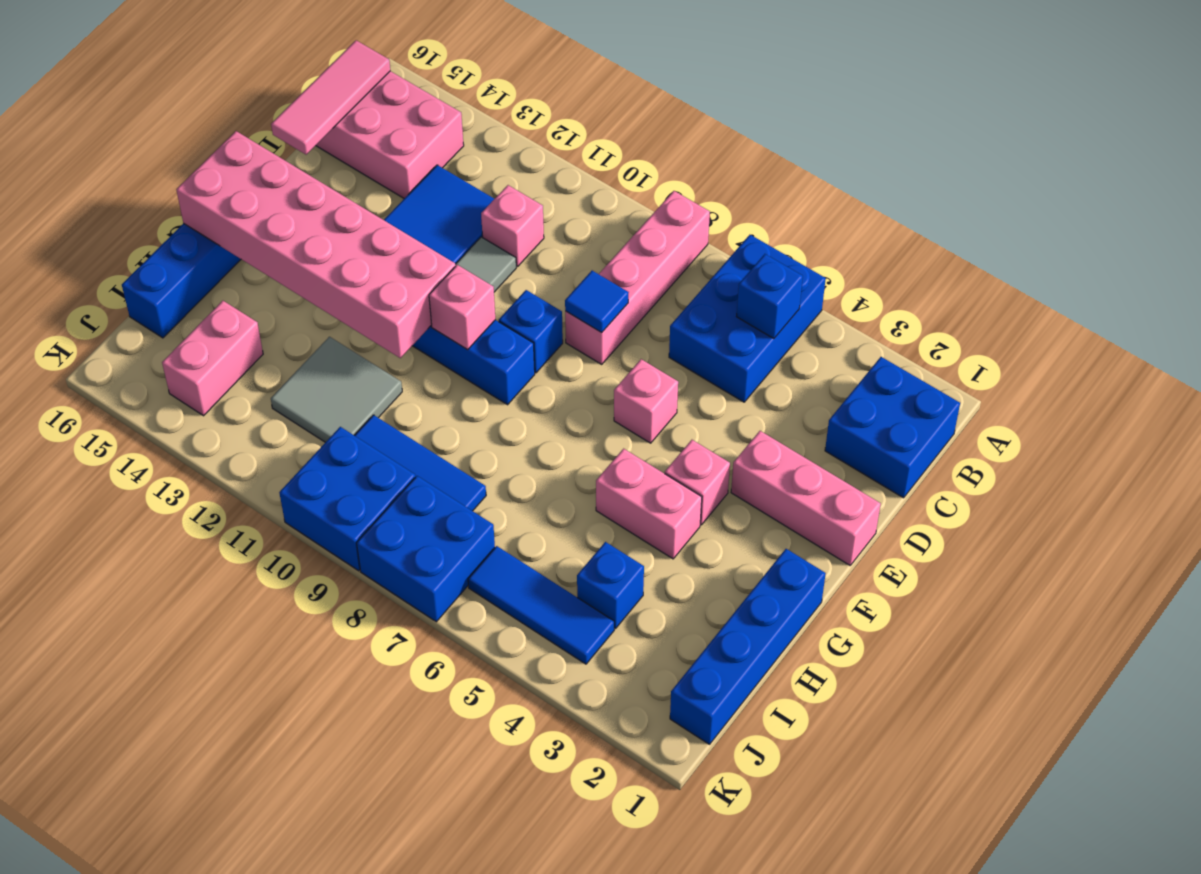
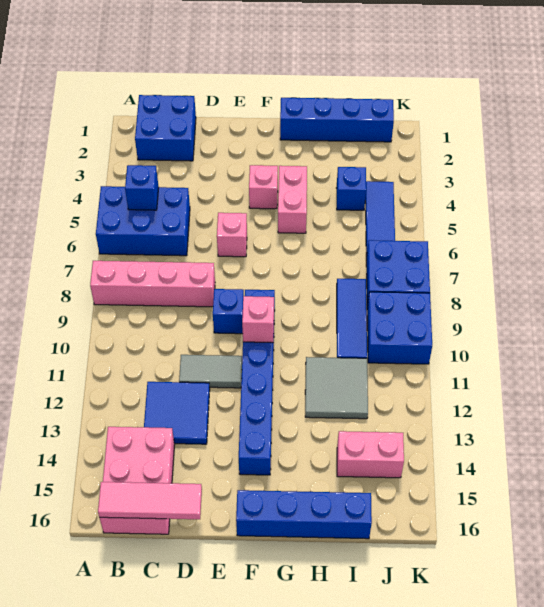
pink 1x1 brick [481,185,544,266] -> none
blue 1x1 tile [565,271,629,333] -> none
pink 1x3 brick [731,431,881,565] -> none
pink 2x6 brick [176,131,456,358] -> none

